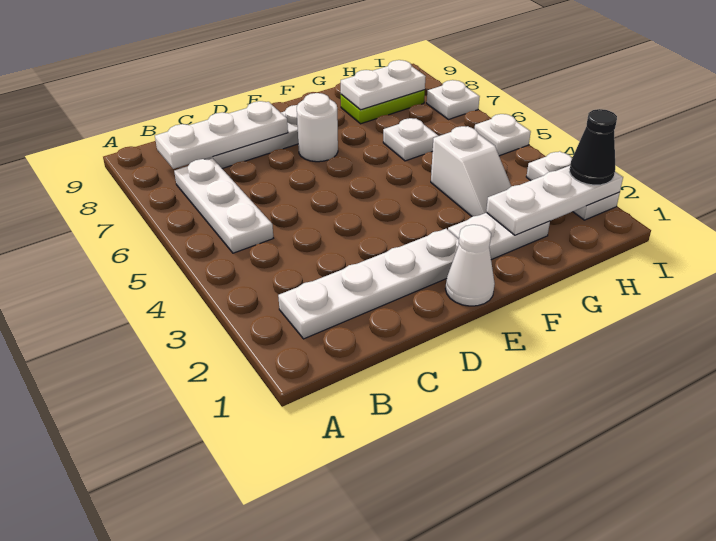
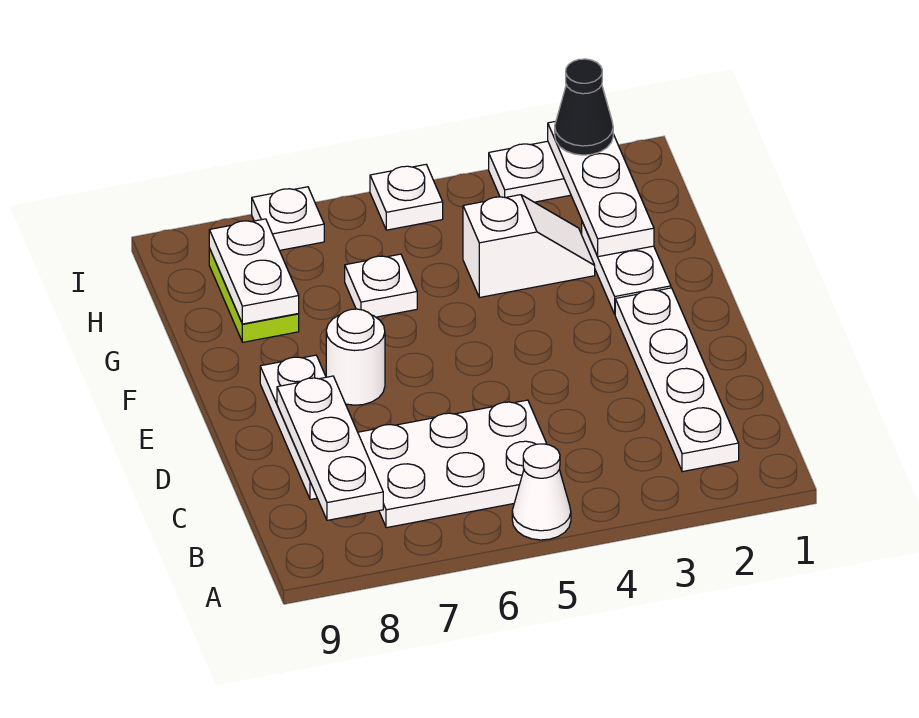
white 1x3 plate [174,158,273,253] -> white 2x3 plate [358,400,547,528]
white 1x1 cone [445,225,495,306] -> white 1x1 cone moved to [512,444,571,540]

